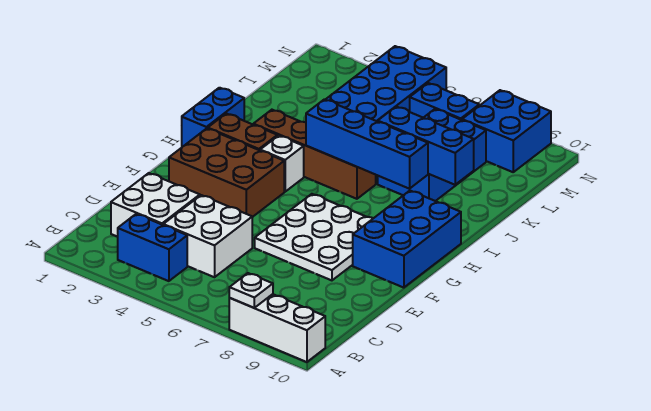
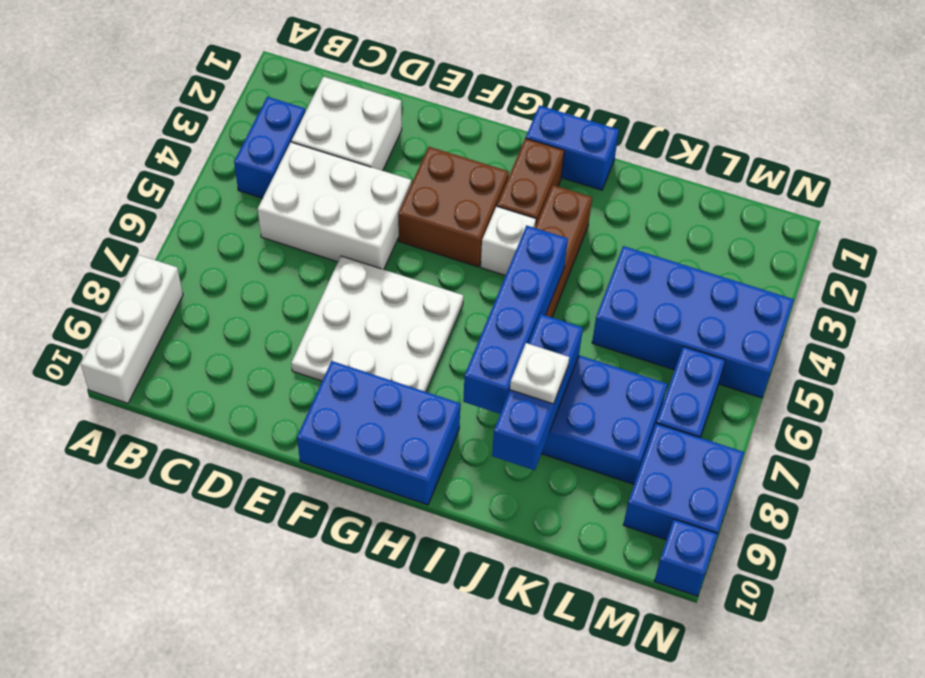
white 1x1 plate [229,273,273,308] -> white 1x1 plate moved to [510,343,569,404]
white 2x2 brick [163,195,252,277] -> white 2x3 brick [258,142,411,270]
brown 2x3 brick [169,128,284,217] -> brown 2x2 brick [398,147,509,267]
none -> blue 1x1 brick [654,519,718,596]

